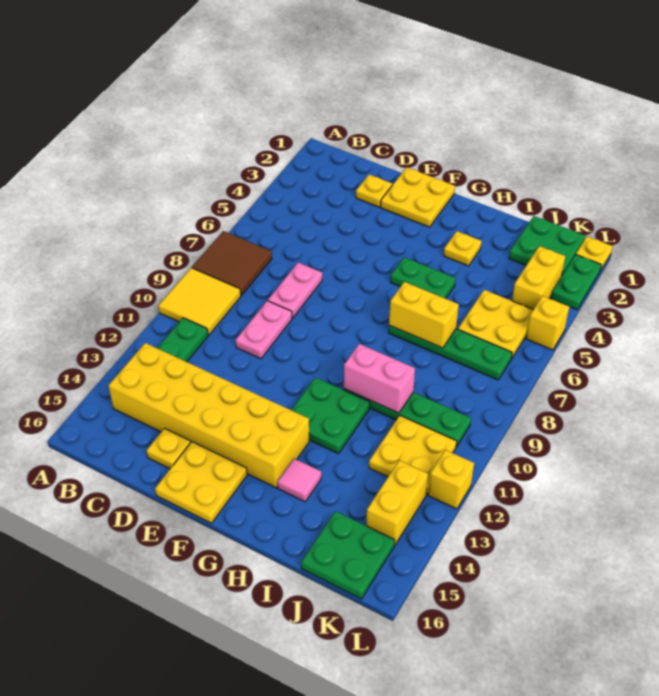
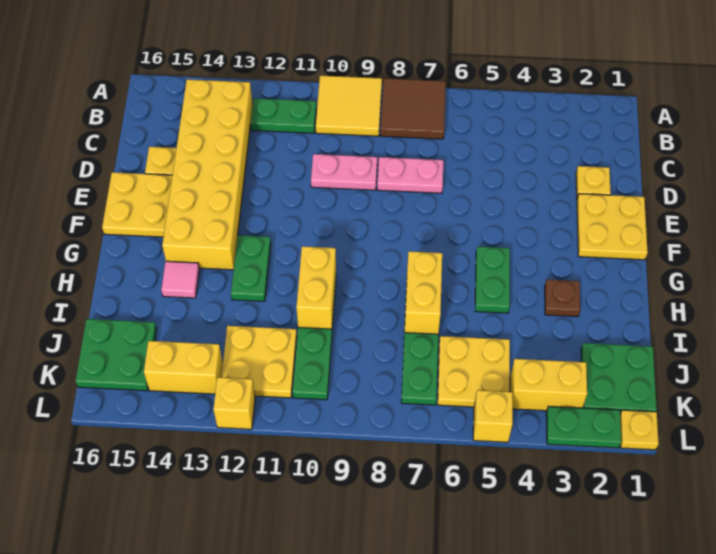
green 2x2 plate [291,377,370,454] -> green 1x2 plate [231,235,271,301]
yellow 1x1 plate [444,231,482,266] -> brown 1x1 plate [545,279,580,317]
pink 1x2 brick [344,344,415,413] -> yellow 1x2 brick [296,246,336,329]

